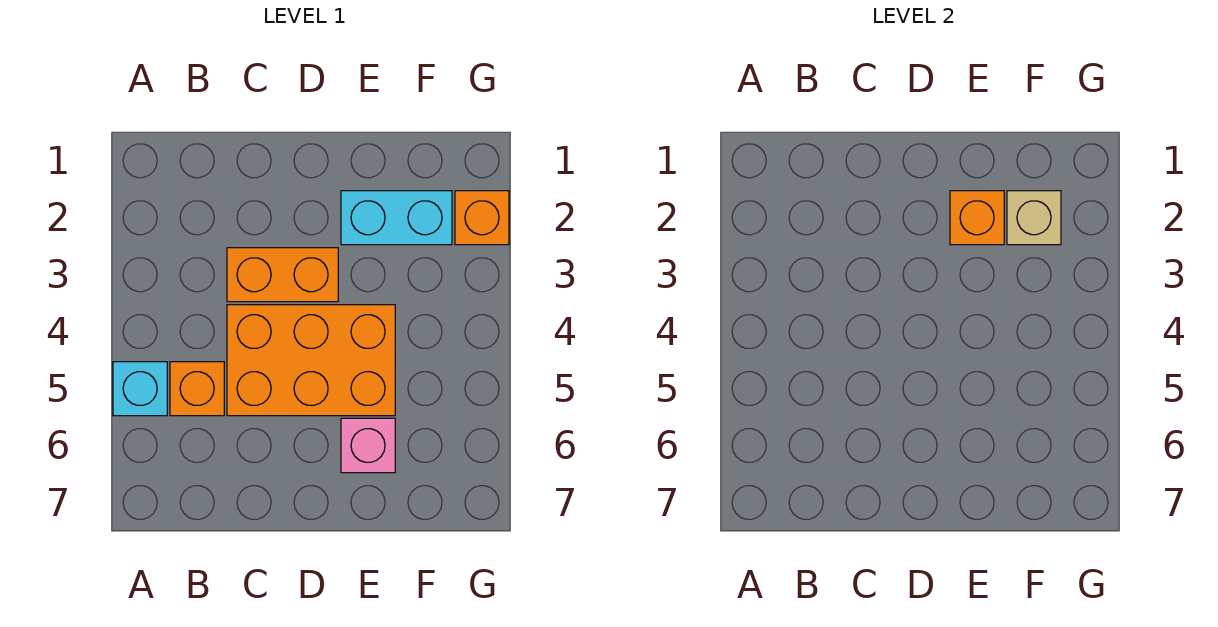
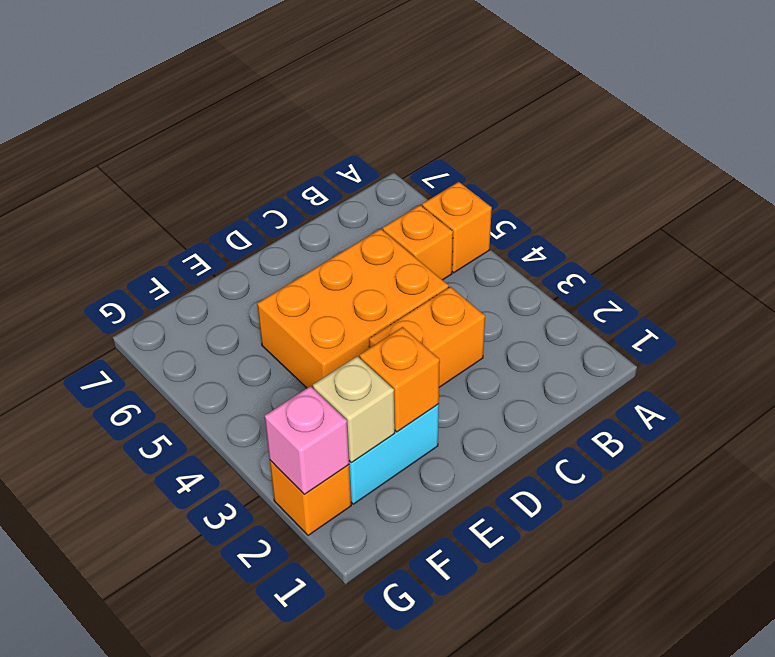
cyan 1x1 brick [113,362,167,416] -> orange 1x1 brick [422,182,492,273]
pink 1x1 brick [341,418,395,473] -> pink 1x1 brick moved to [265,386,349,495]

